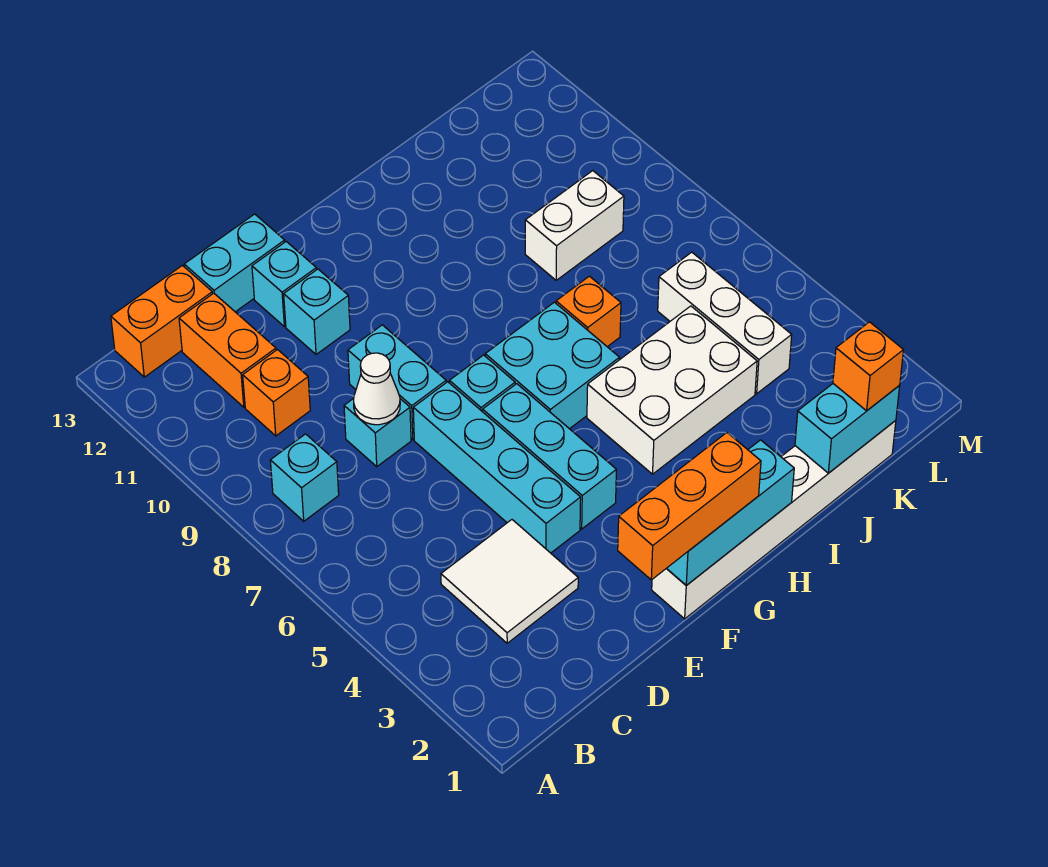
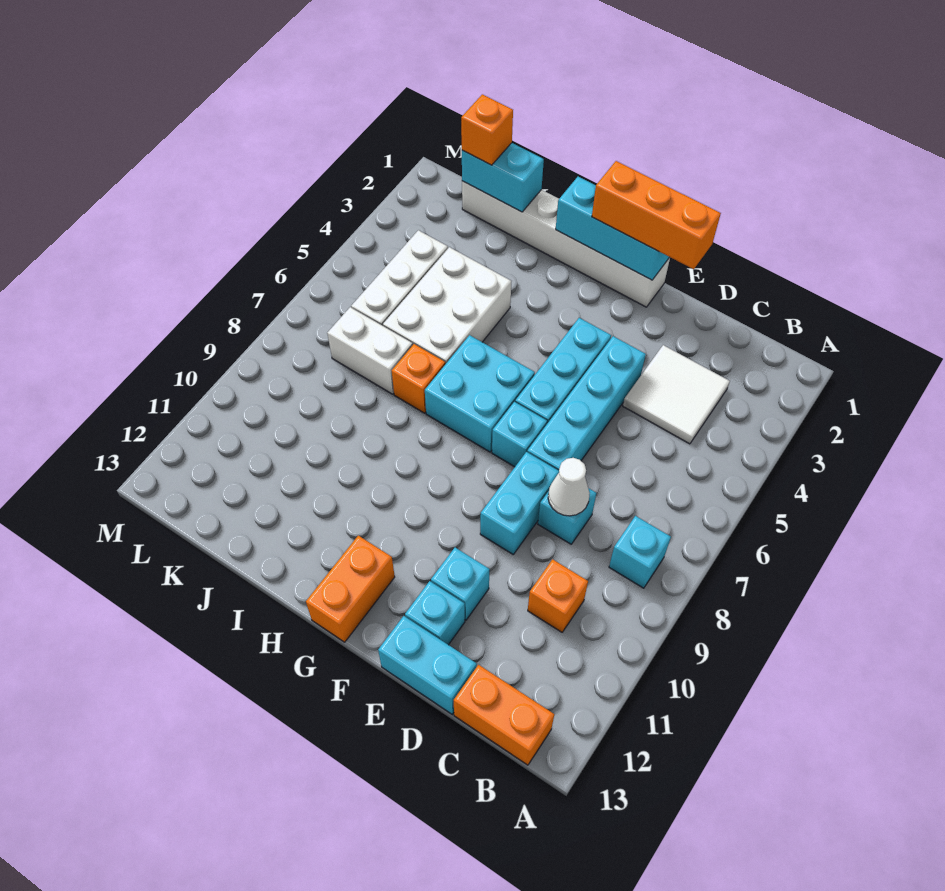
orange 1x2 brick [179,293,276,407] -> orange 1x2 brick moved to [306,536,395,642]
white 2x3 brick [587,306,757,474] -> white 2x3 brick turned to [383,247,511,364]
white 1x2 brick [525,171,624,280] -> white 1x2 brick moved to [327,307,413,394]

